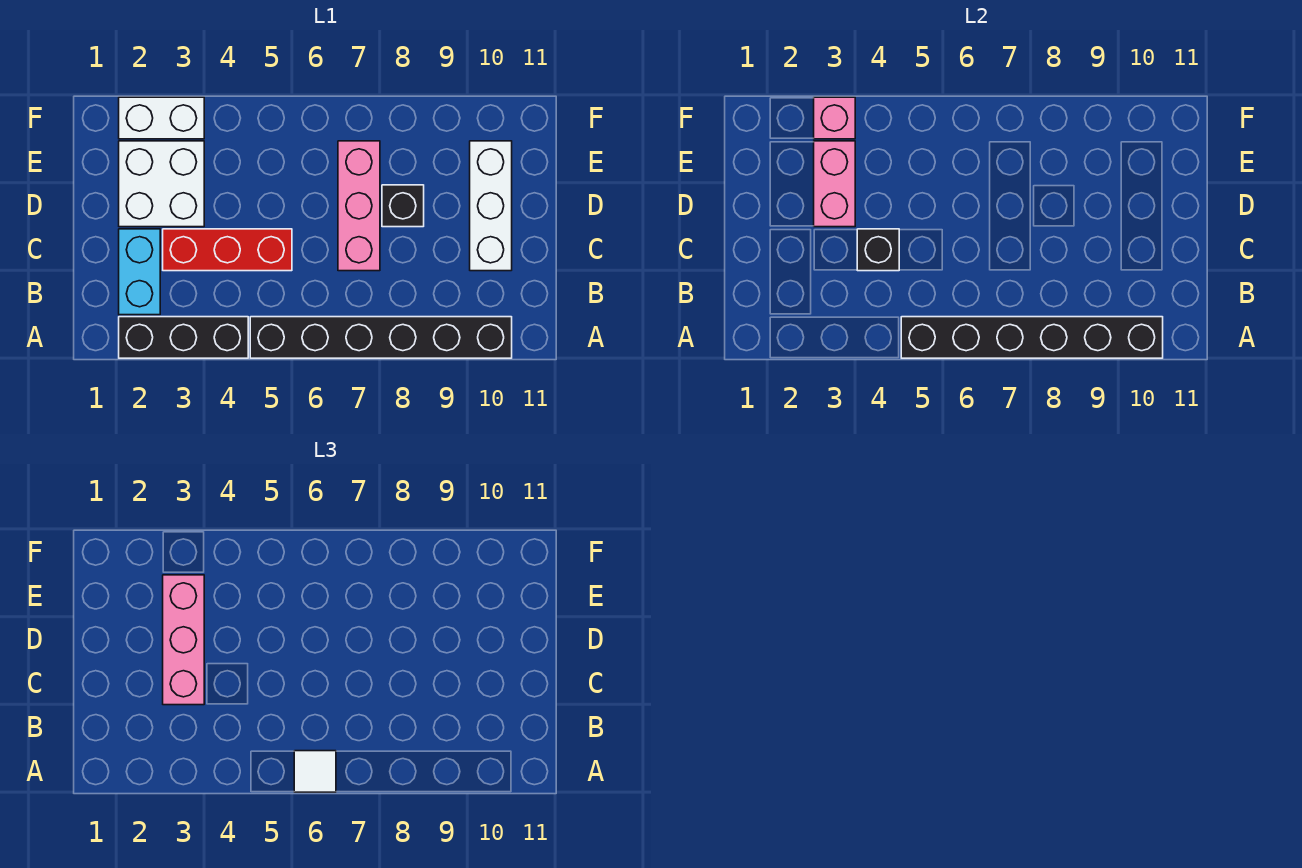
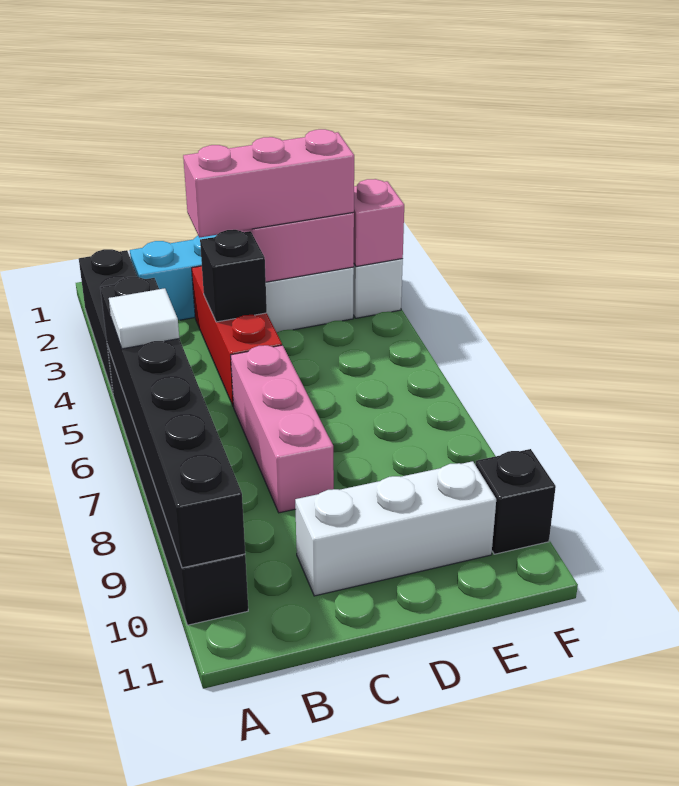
pink 1x3 brick [338,141,380,271] -> pink 1x3 brick turned to [231,345,334,513]
black 1x1 brick [382,185,424,227] -> black 1x1 brick moved to [476,449,556,554]

